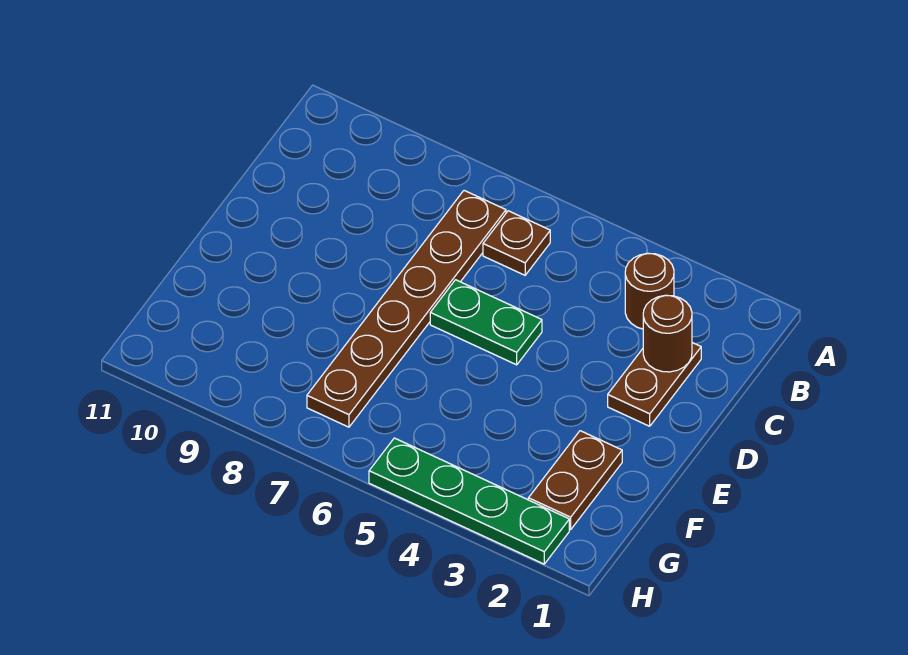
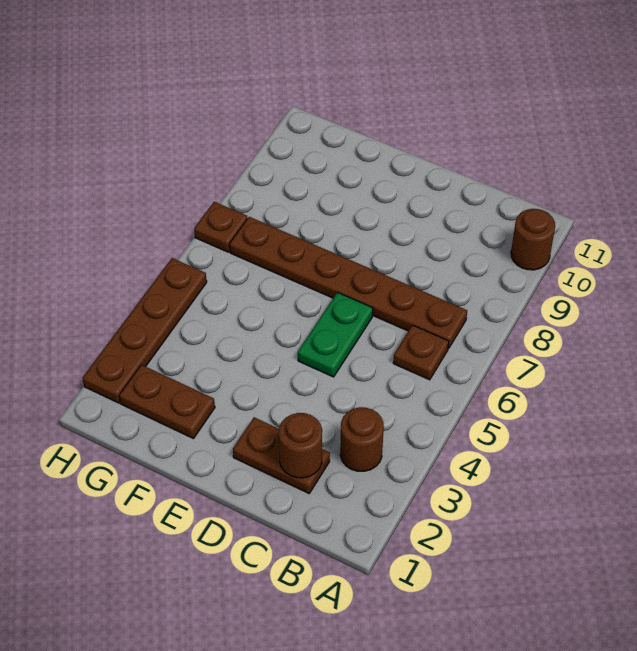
none -> brown 1x1 round brick [511,209,555,270]
green 1x4 plate [369,438,569,564] -> brown 1x4 plate [83,258,207,403]
none -> brown 1x1 plate [194,202,248,252]

